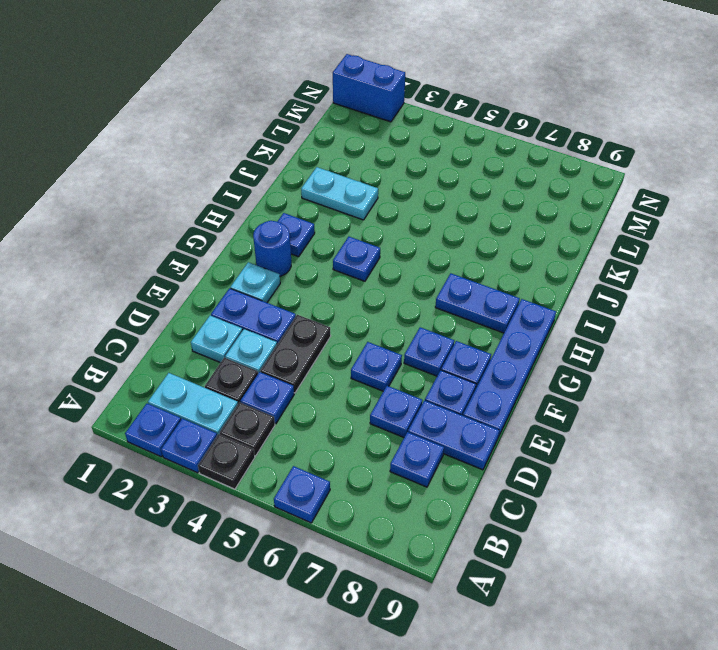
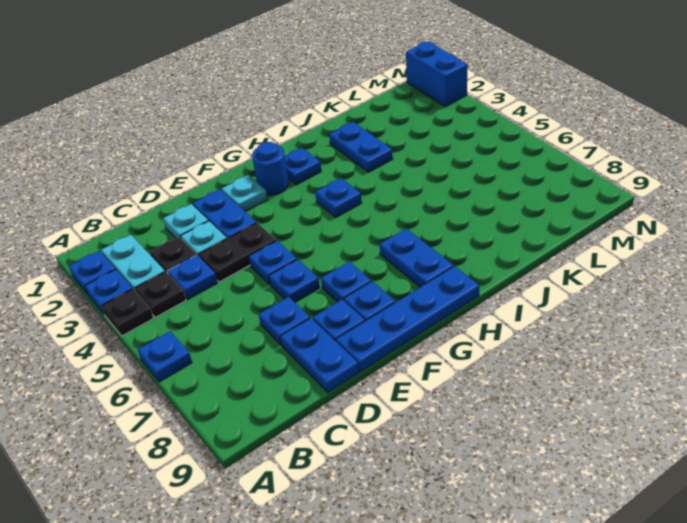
blue 1x1 plate [390,432,444,487] -> blue 1x1 plate moved to [249,241,297,284]
cyan 1x2 plate [301,167,378,220] -> blue 1x2 plate [329,122,393,172]

